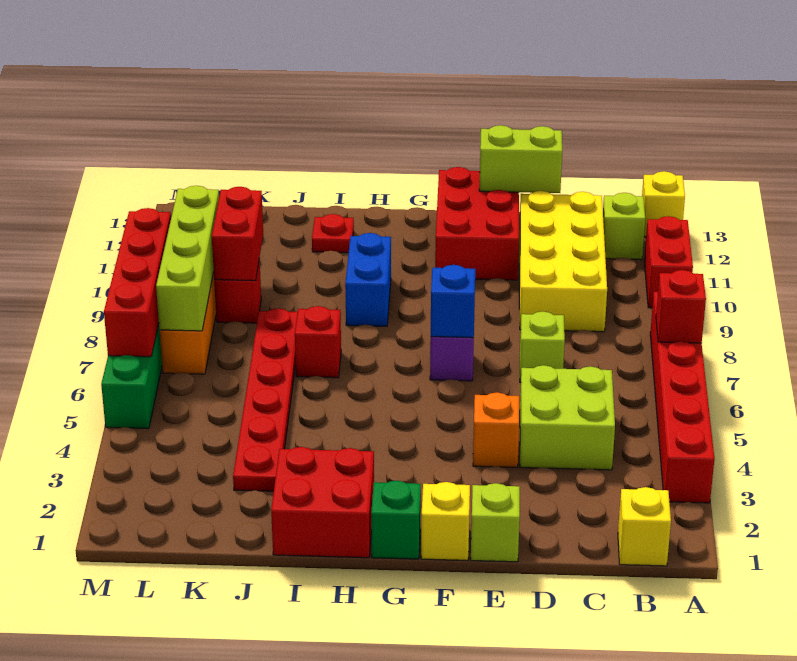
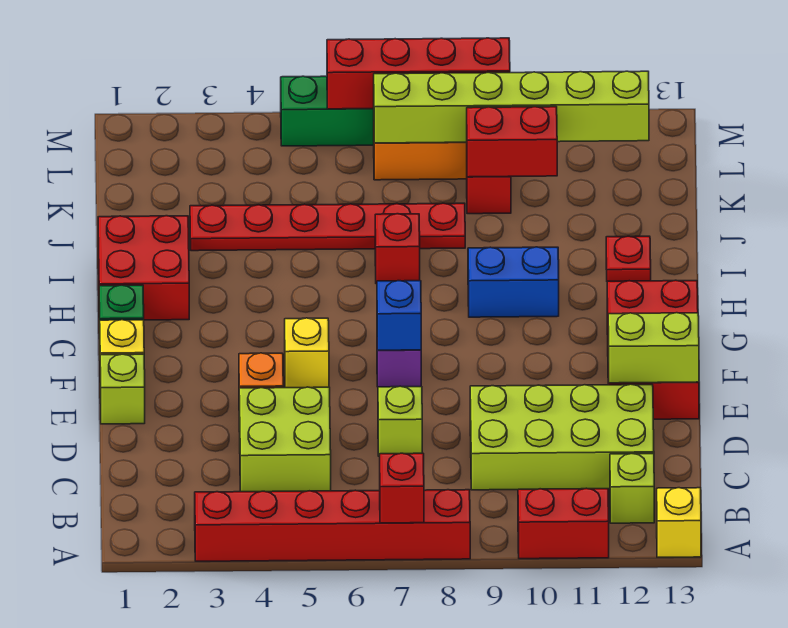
yellow 1x1 brick [618,487,671,566] -> yellow 1x1 brick moved to [285,318,329,388]
yellow 2x4 brick [519,191,607,332] -> lime 2x4 brick [470,384,654,490]
lime 1x2 brick [479,125,562,193] -> lime 1x2 brick turned to [608,313,699,383]
red 2x3 brick [435,167,519,280] -> red 2x3 brick turned to [607,280,699,419]
lime 1x4 brick [156,186,219,331] -> lime 1x6 brick [374,71,649,143]

